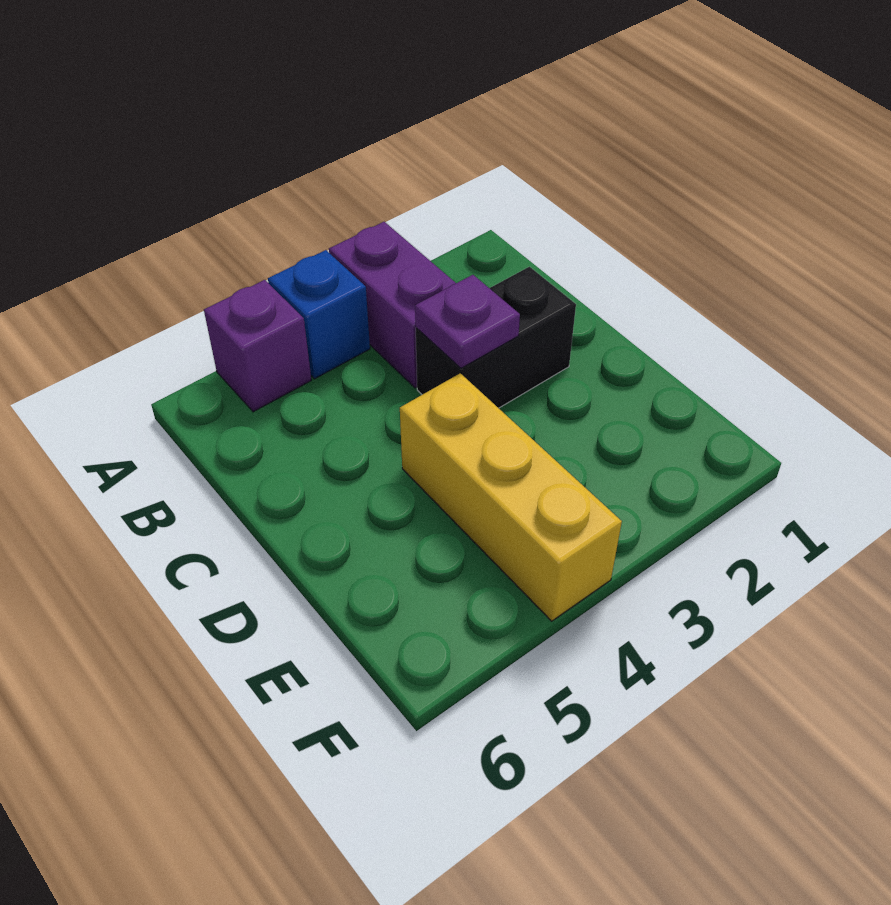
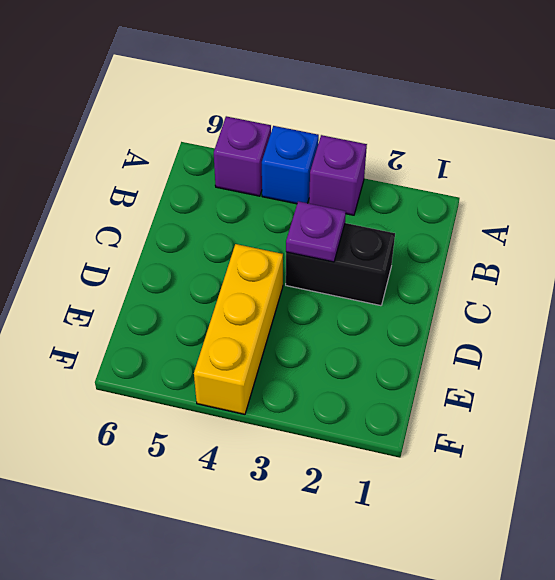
purple 1x2 brick [329,222,456,388] -> purple 1x1 brick [309,135,367,215]

